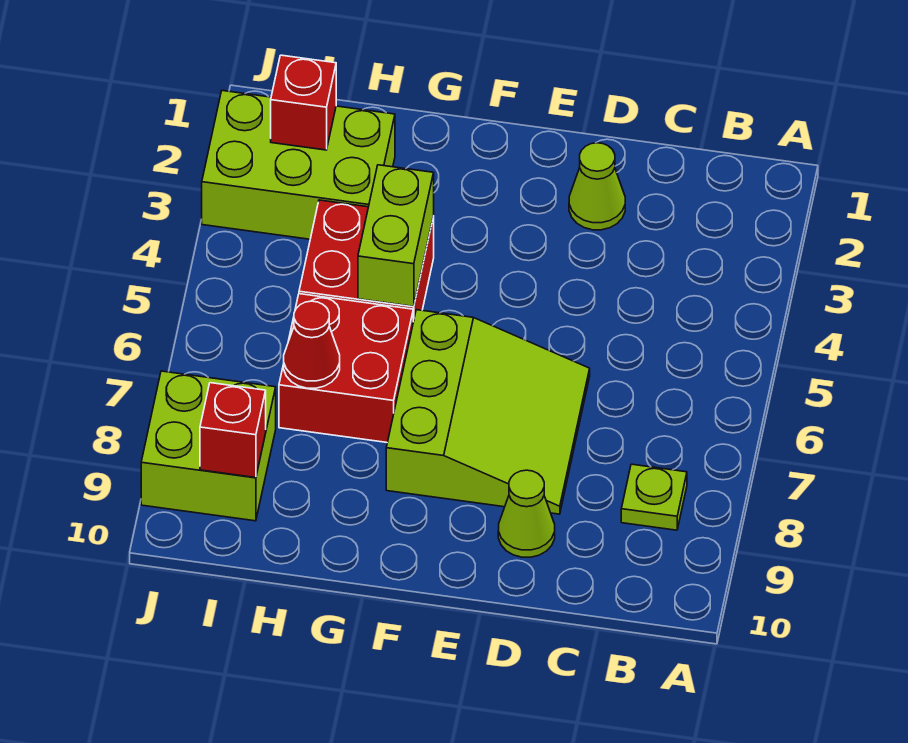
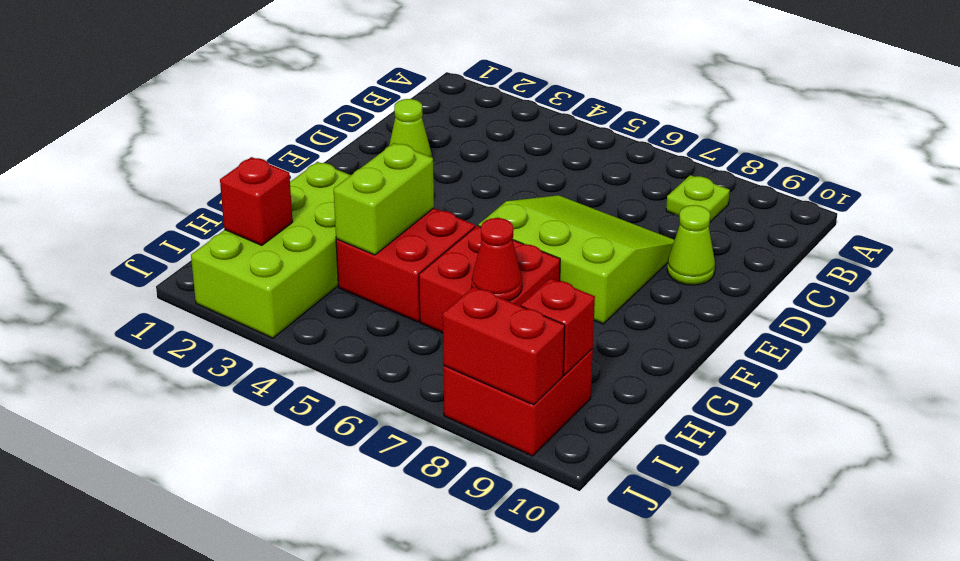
lime 1x2 brick [358,165,434,307] -> lime 1x2 brick turned to [334,143,434,255]
lime 2x3 brick [202,91,395,239] -> lime 2x4 brick [191,162,351,338]
lime 2x2 brick [141,371,276,521] -> red 2x2 brick [443,349,593,456]
none -> red 1x2 brick [443,287,565,405]

